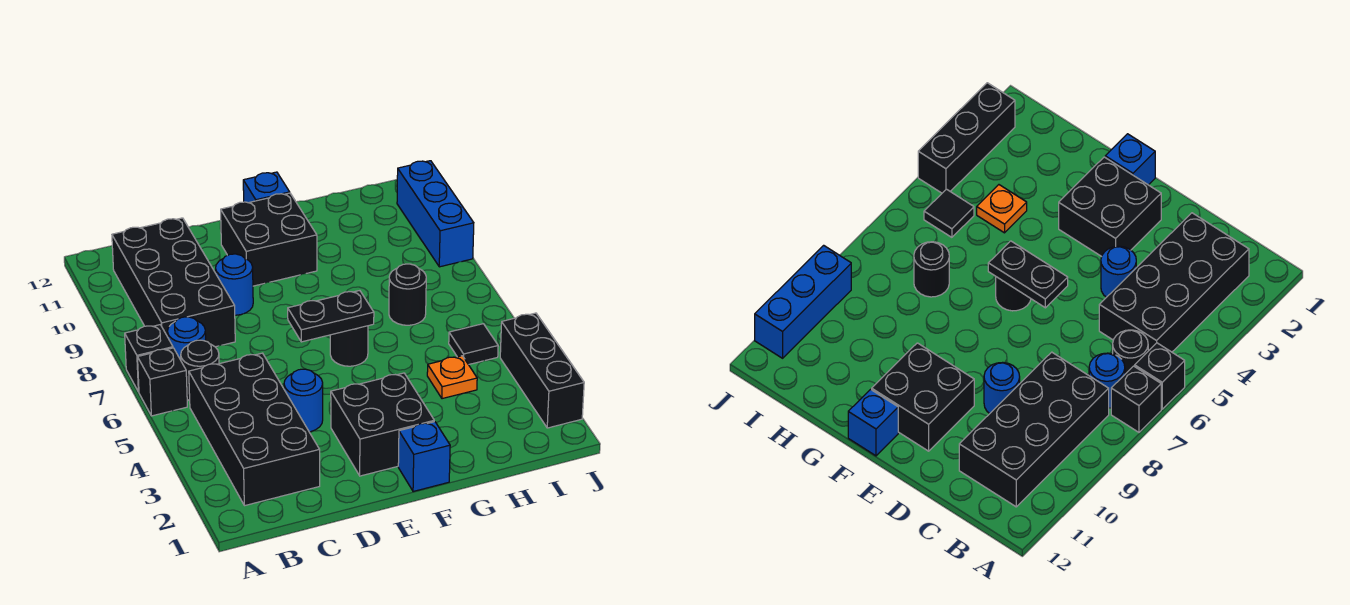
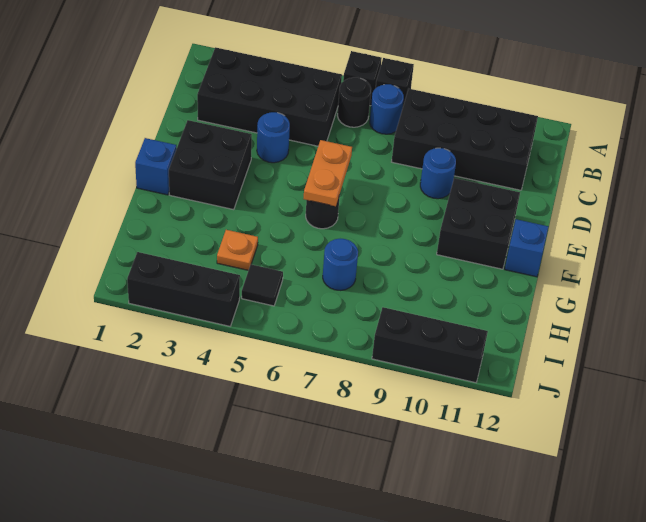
black 1x2 plate [288,291,374,342] -> orange 1x2 plate [304,140,352,206]
black 1x1 round brick [389,264,426,325] -> blue 1x1 round brick [323,239,358,290]
blue 1x3 brick [397,161,474,267] -> black 1x3 brick [372,307,488,383]

